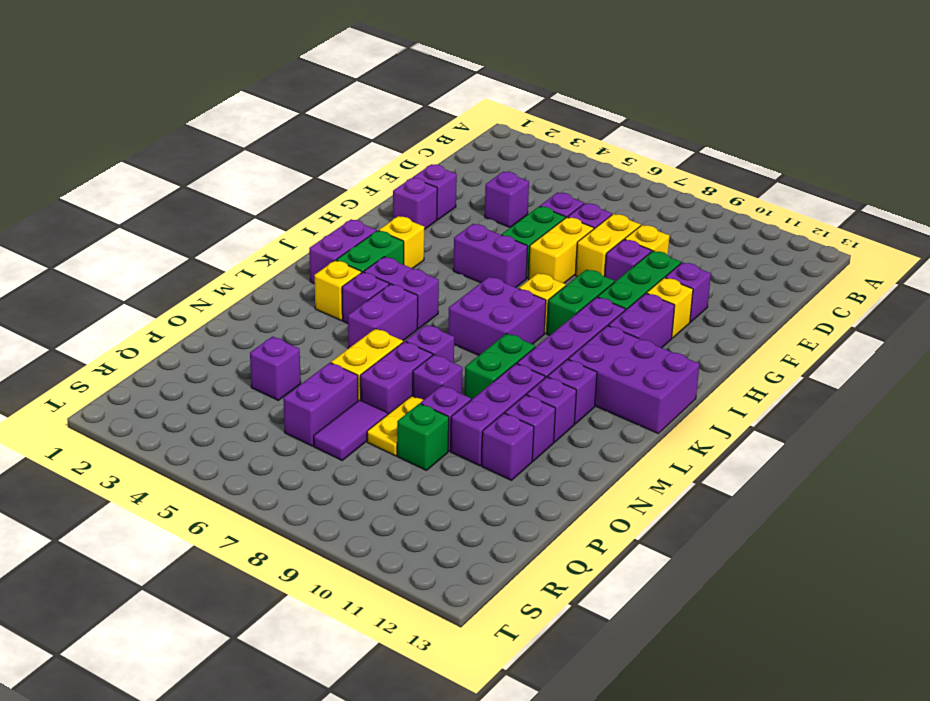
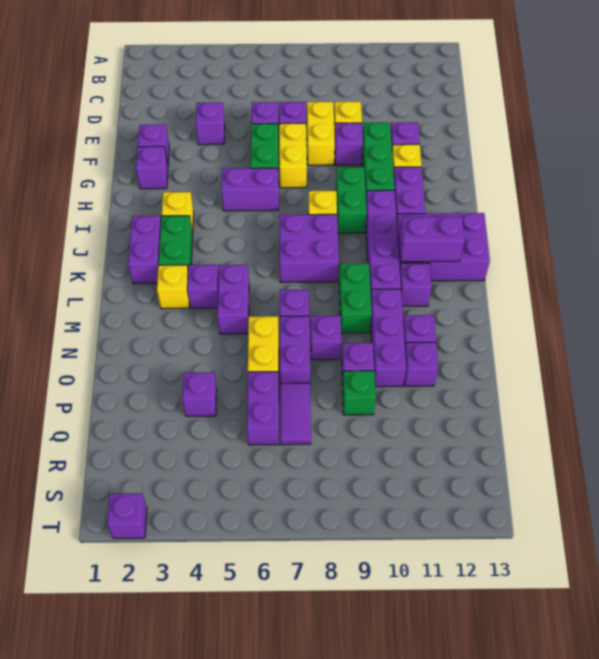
purple 1x2 brick [364,257,439,329] -> purple 1x2 brick moved to [399,217,464,262]
purple 1x1 brick [526,377,576,442] -> purple 1x1 brick moved to [107,493,147,538]
yellow 1x2 plate [367,396,423,456] -> none

